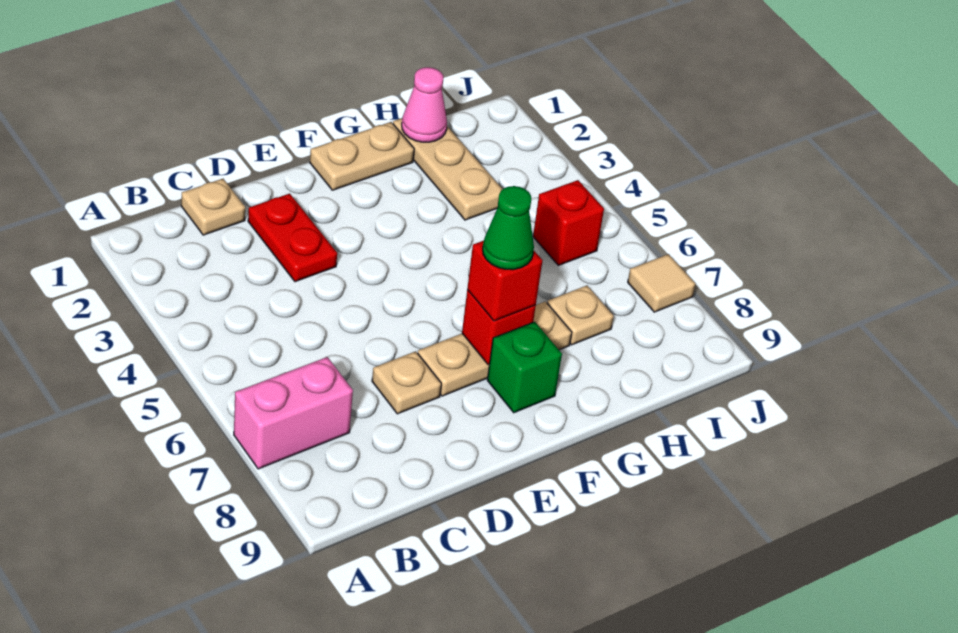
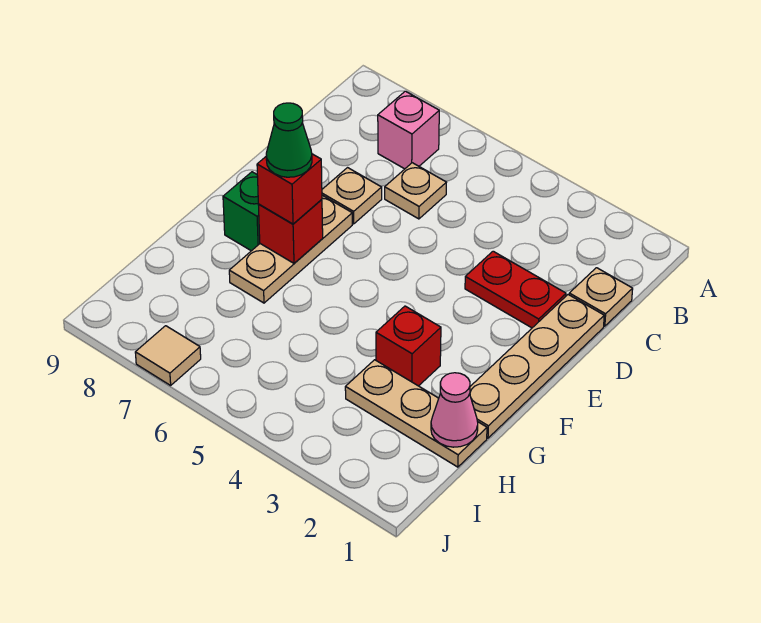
pink 1x2 brick [234,357,353,469] -> pink 1x1 brick [378,91,439,169]
tan 1x2 plate [310,122,414,190] -> tan 1x4 plate [470,295,604,438]
tan 1x1 plate [547,286,614,345] -> tan 1x1 plate moved to [385,163,447,219]
red 1x1 brick [533,180,604,265] -> red 1x1 brick moved to [376,306,441,386]

